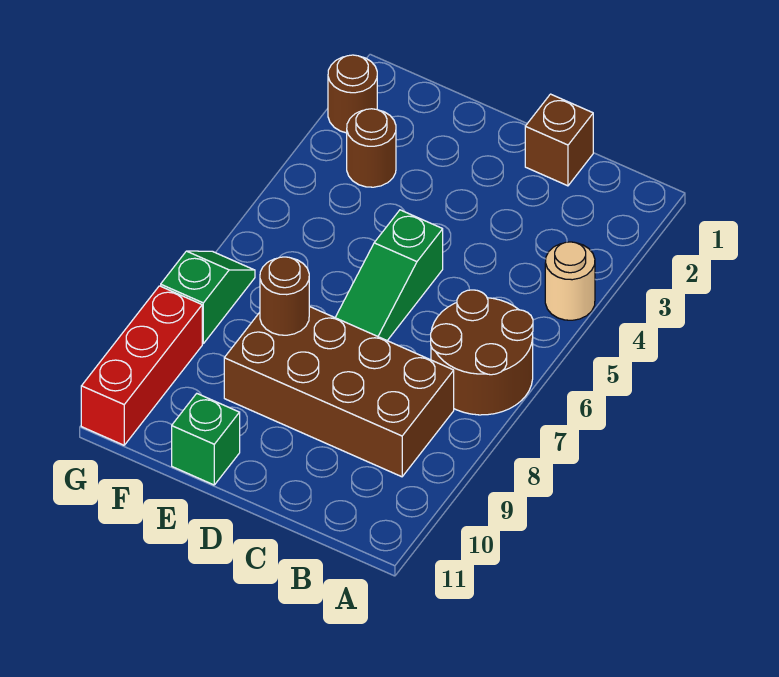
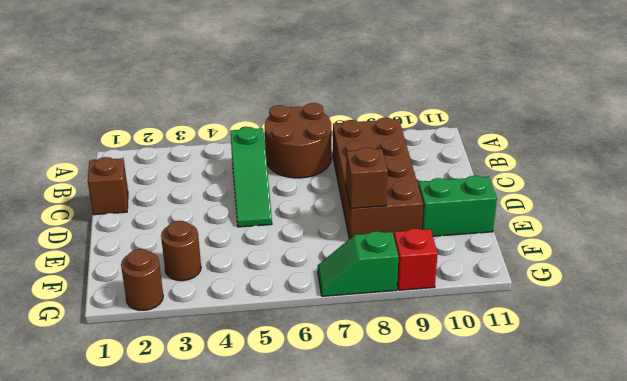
tan 1x1 round brick [545,242,595,320] -> none
green 1x3 slope [335,210,443,340] -> green 1x3 slope turned to [230,127,272,227]
brown 1x1 round brick [260,257,309,335] -> brown 1x1 brick [346,147,388,208]
green 1x1 brick [172,394,240,485] -> green 1x2 brick [418,176,497,236]
red 1x3 brick [81,286,202,445] -> red 1x1 brick [394,228,438,290]

